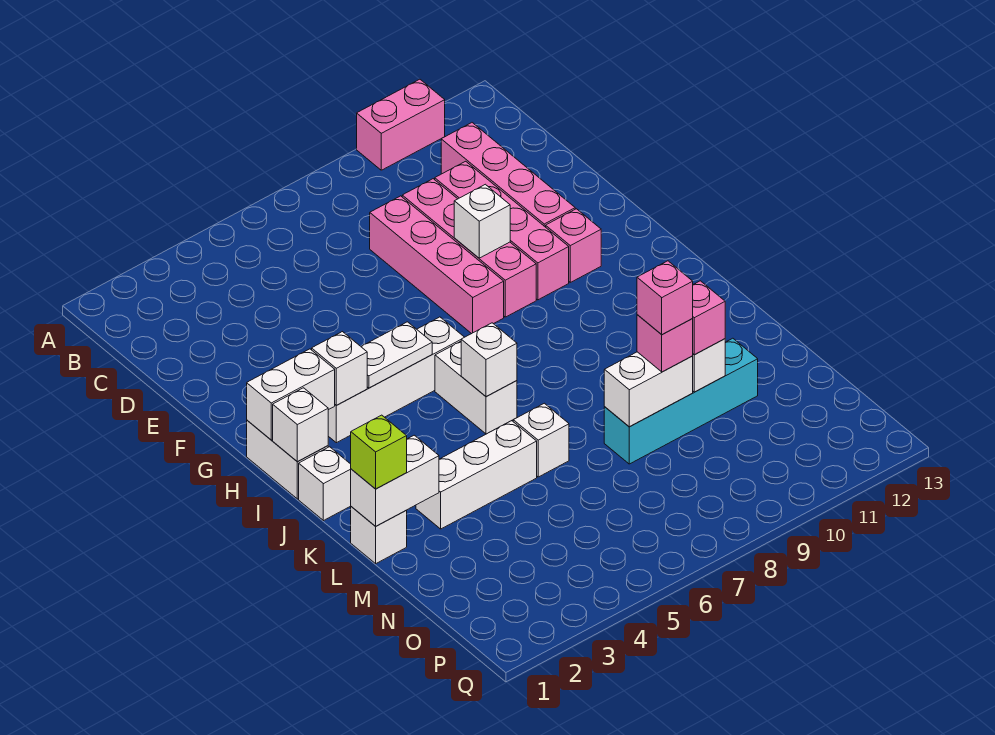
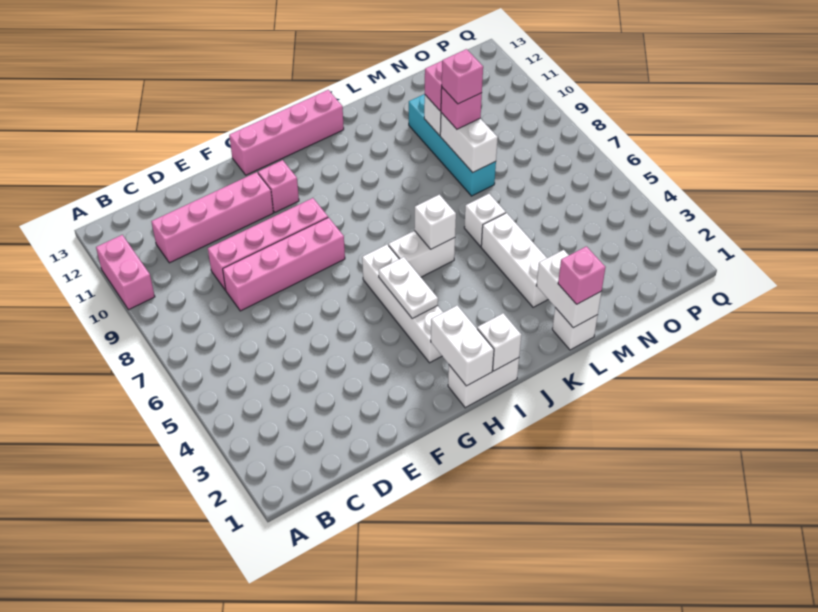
pink 1x4 brick [435,161,569,300] -> pink 1x4 brick moved to [229,90,344,175]
white 1x1 brick [454,184,510,258] -> none
white 1x1 brick [312,332,367,405] -> none
white 1x1 brick [299,447,351,521] -> none
lime 1x1 brick [351,415,407,489] -> pink 1x1 brick [558,246,606,304]

